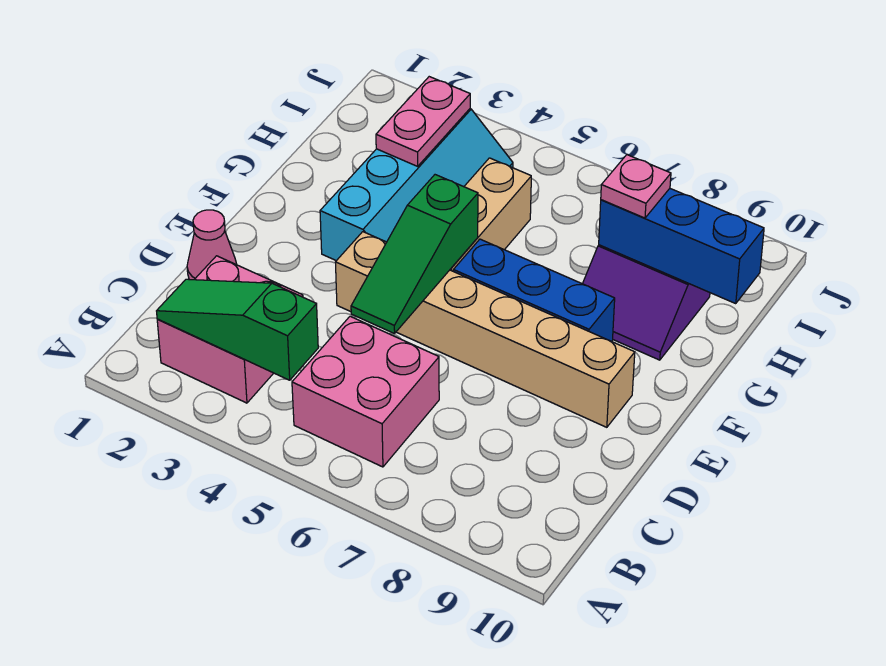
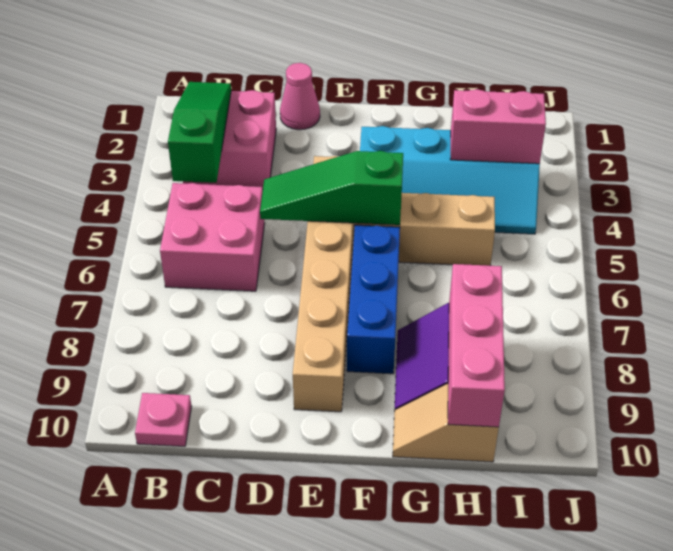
none -> tan 1x2 slope [393,384,499,462]
pink 1x2 plate [376,77,470,166] -> pink 1x2 brick [450,89,546,164]
blue 1x3 brick [599,189,764,303] -> pink 1x3 brick [448,264,505,427]
pink 1x1 plate [601,155,671,218] -> pink 1x1 plate moved to [135,393,192,446]

